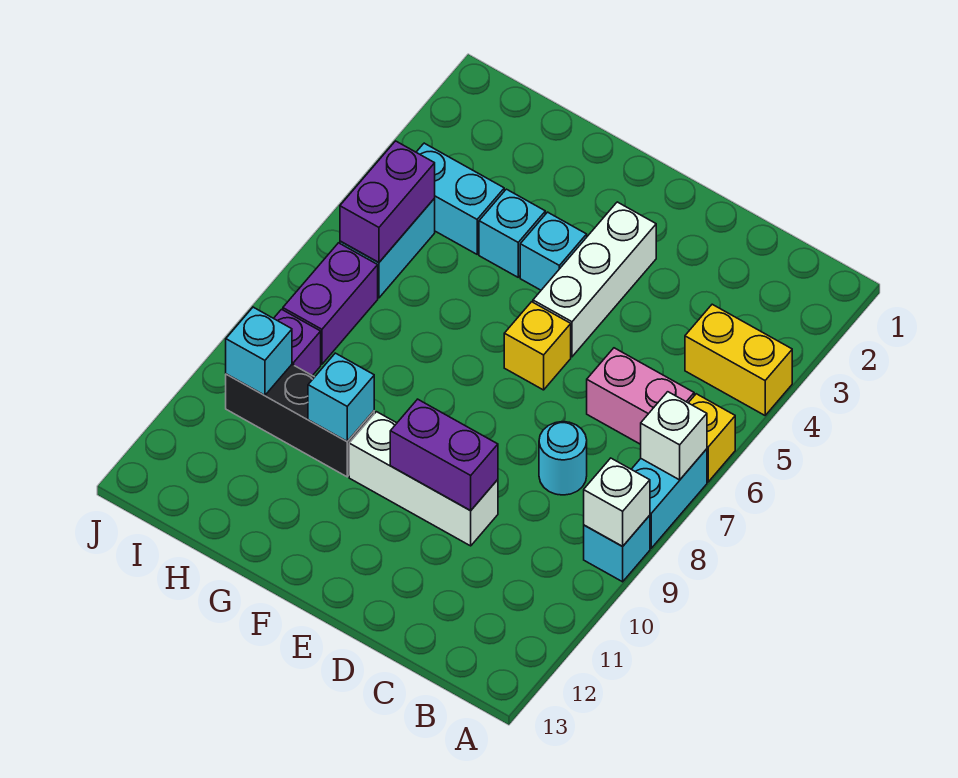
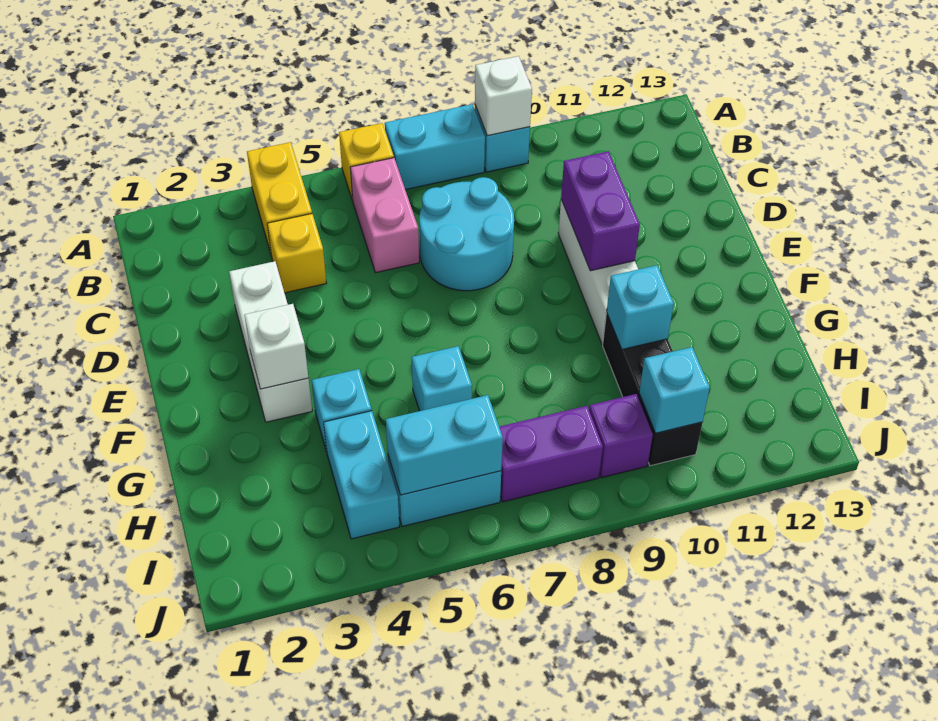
white 1x1 brick [641,392,707,480] -> white 1x1 brick moved to [244,304,309,389]
cyan 1x1 round brick [539,422,587,495] -> cyan 2x2 round brick [419,177,514,291]
white 1x3 brick [533,202,656,357] -> white 1x3 brick turned to [229,261,312,422]
yellow 1x1 brick [504,302,571,390] -> yellow 1x1 brick moved to [267,214,326,293]
cyan 1x1 brick [520,212,587,290] -> cyan 1x1 brick moved to [412,346,472,411]
purple 1x2 brick [340,141,435,263] -> cyan 1x2 brick [386,395,503,495]

